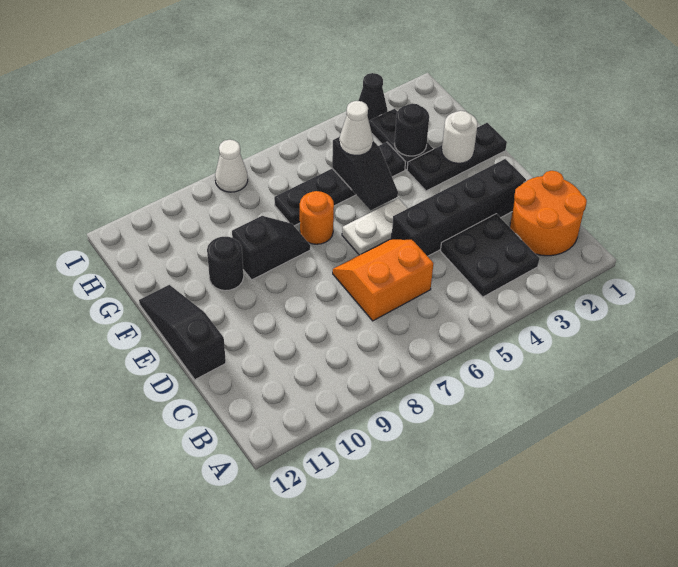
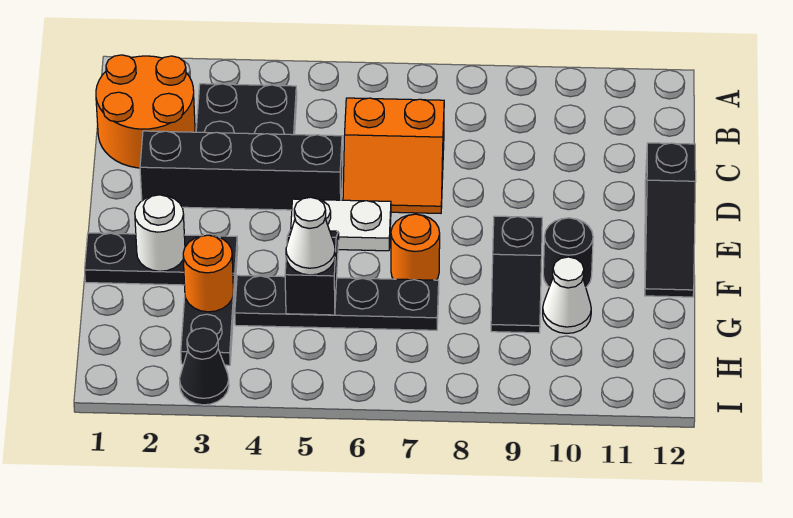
black 1x2 slope [232,216,310,280] -> black 1x2 slope turned to [491,216,542,333]
black 1x1 round brick [394,103,429,156] -> orange 1x1 round brick [183,235,233,312]
white 1x1 cone [215,140,248,192] -> white 1x1 cone moved to [543,257,591,333]

